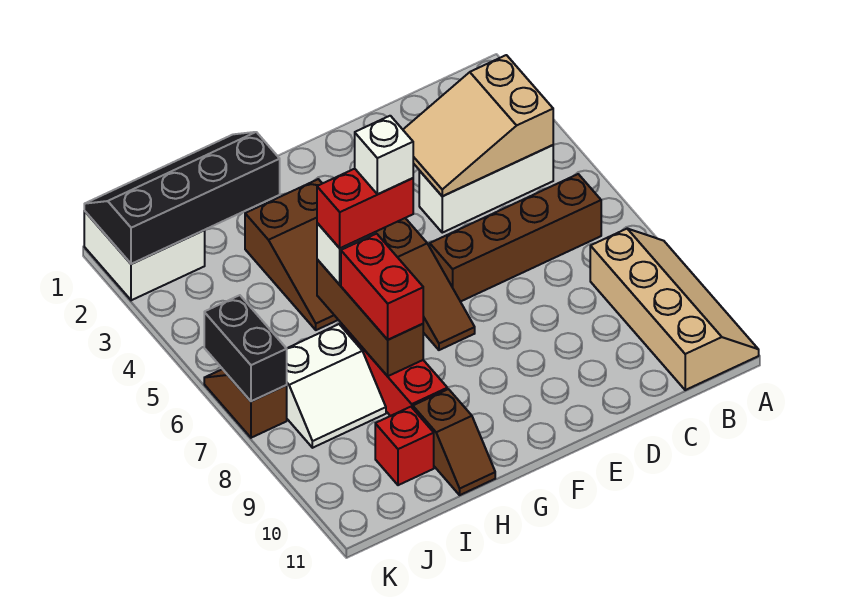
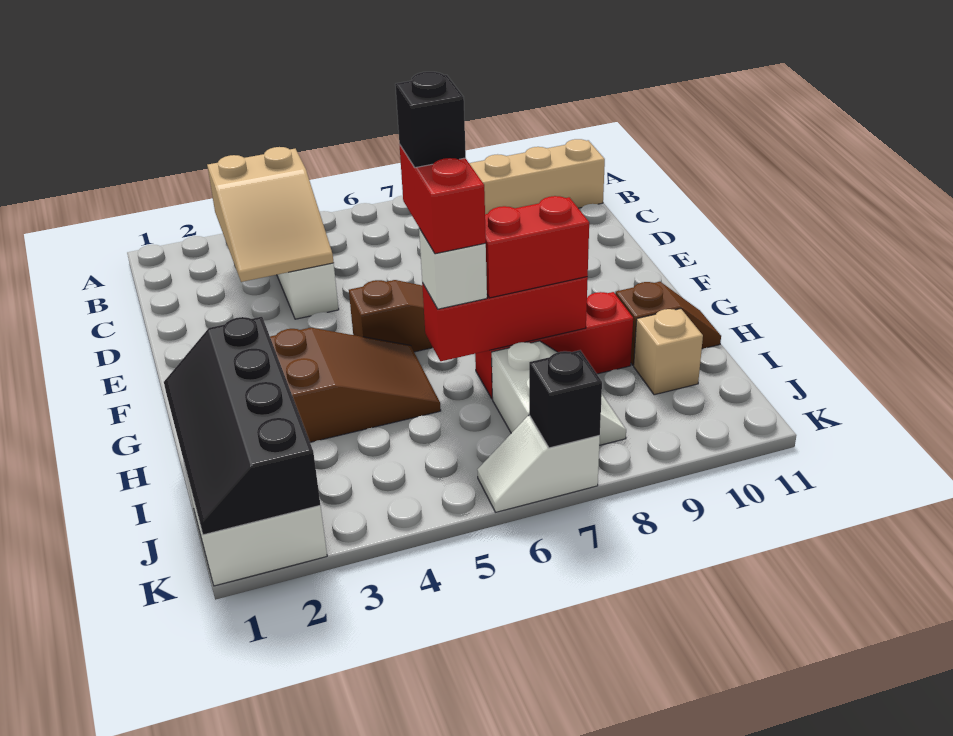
brown 1x4 brick [430,174,601,302] -> none
white 1x1 brick [355,116,413,194] -> black 1x1 brick [395,72,466,168]
brown 1x3 brick [317,259,423,376] -> red 1x3 brick [422,277,588,361]
red 1x1 brick [375,407,434,485] -> tan 1x1 brick [634,309,703,395]
brown 1x2 slope [204,369,287,438] -> white 1x2 slope [477,415,600,512]
black 1x2 brick [204,295,287,401] -> black 1x1 brick [529,350,602,448]

